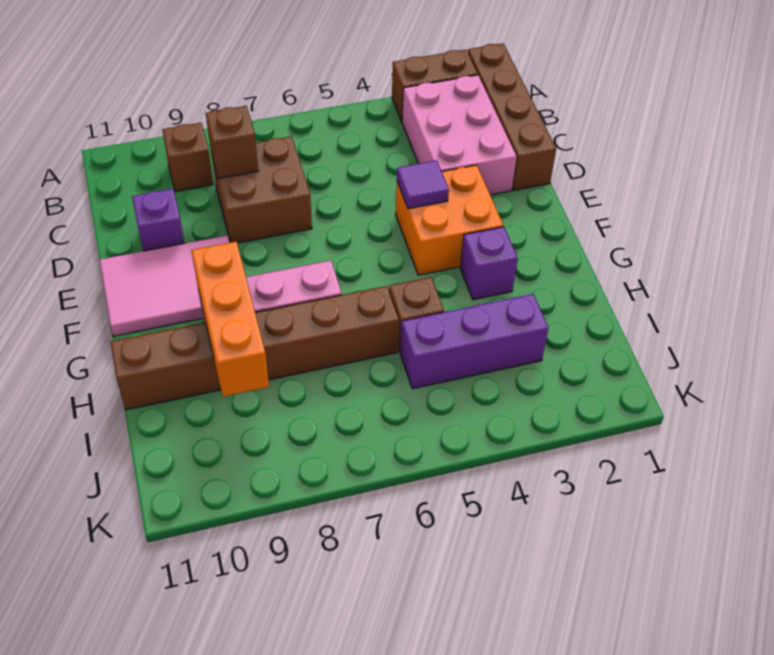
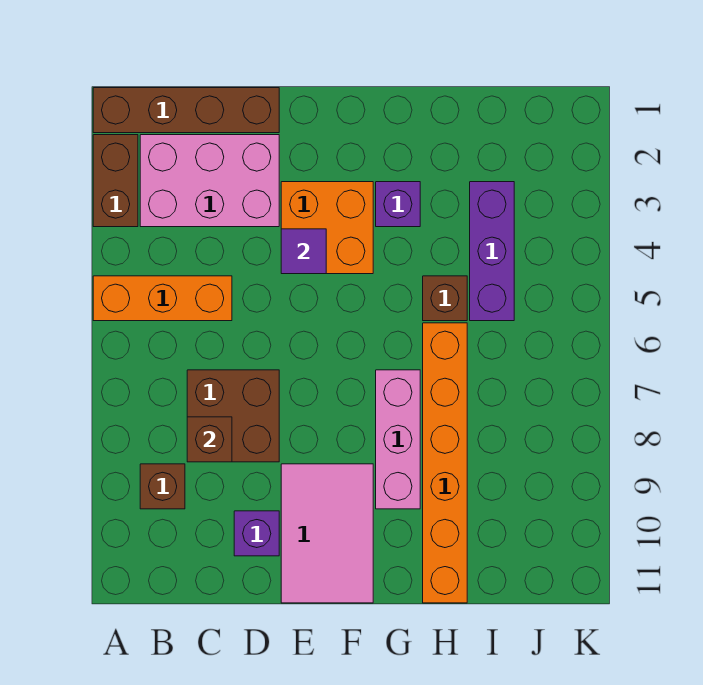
orange 1x3 brick [191,242,269,397] -> orange 1x3 brick moved to [93,276,232,321]
brown 1x6 brick [111,286,399,410] -> orange 1x6 brick [423,323,467,603]

